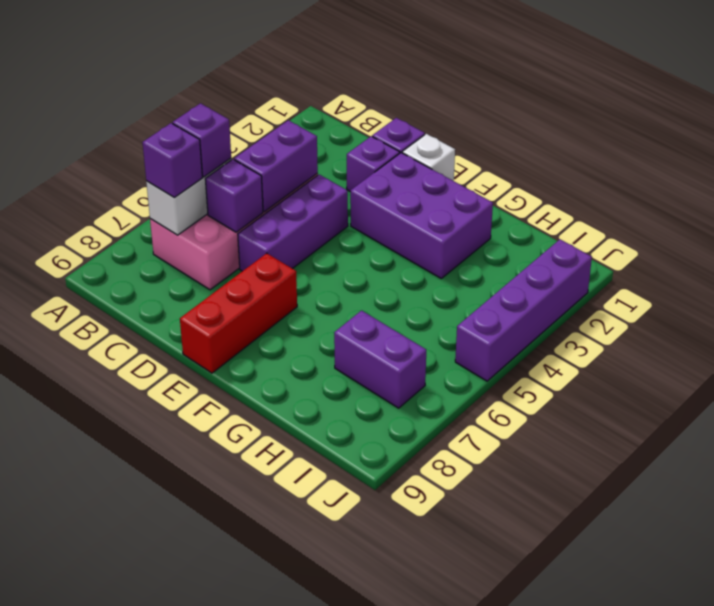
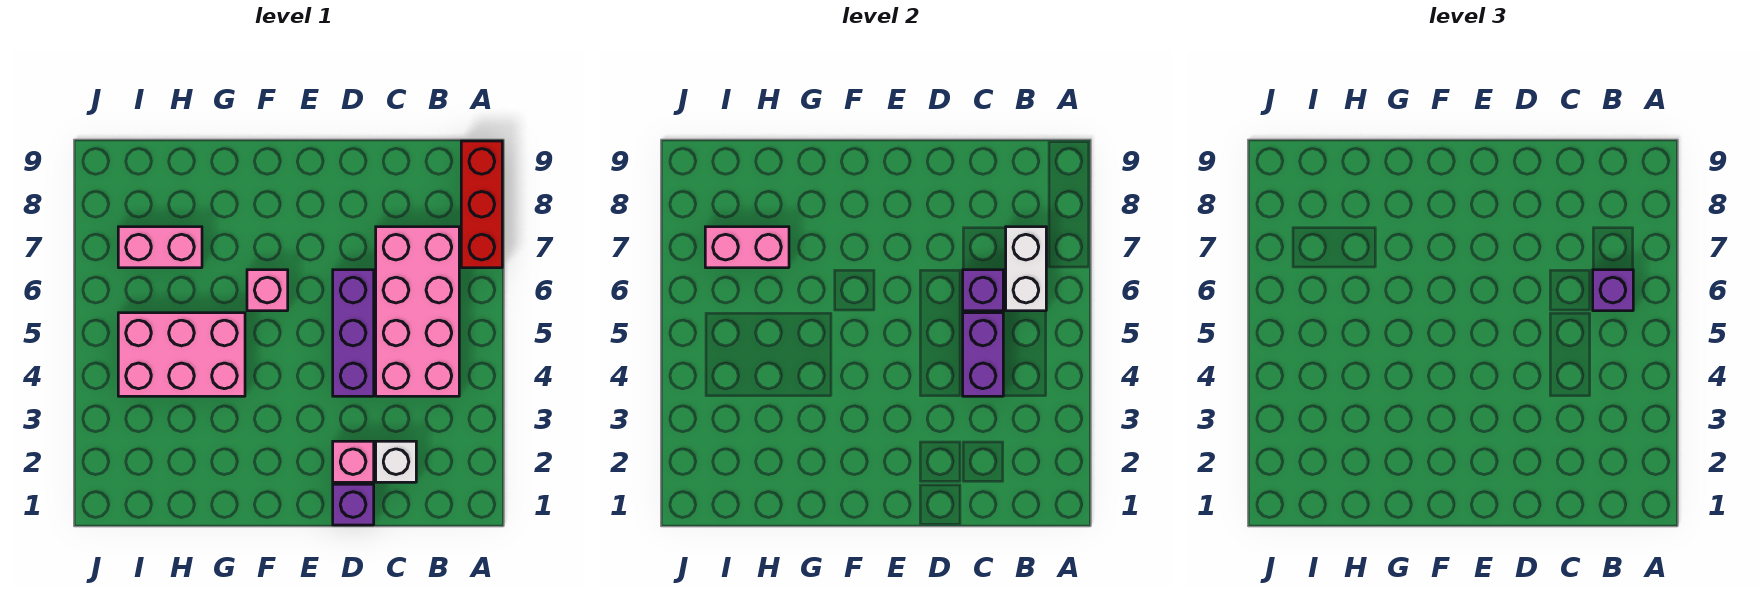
purple 1x1 brick [142,123,202,198] -> none
purple 1x1 brick [347,136,400,191] -> pink 1x1 brick [333,441,374,482]
white 1x1 brick [402,134,455,181] -> white 1x1 brick moved to [376,441,416,482]
purple 2x3 brick [350,153,493,278] -> none
red 1x3 brick [180,253,297,373] -> red 1x3 brick moved to [461,141,502,268]
none -> pink 1x1 brick [247,270,288,311]
none -> pink 2x3 brick [118,313,245,396]
purple 1x2 brick [334,311,426,408] -> pink 1x2 brick [118,227,202,268]
none -> pink 1x2 brick [705,227,789,268]
purple 1x4 brick [455,239,592,381] -> none

